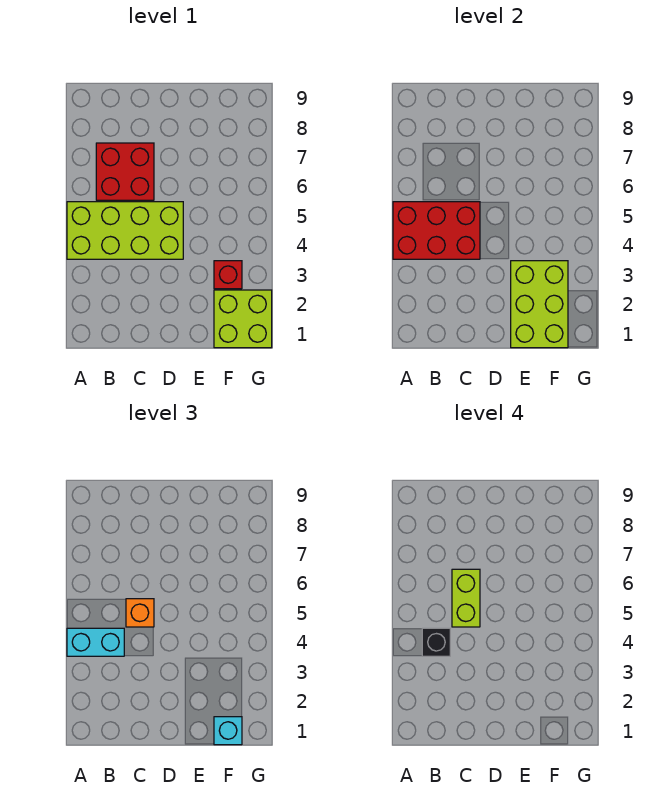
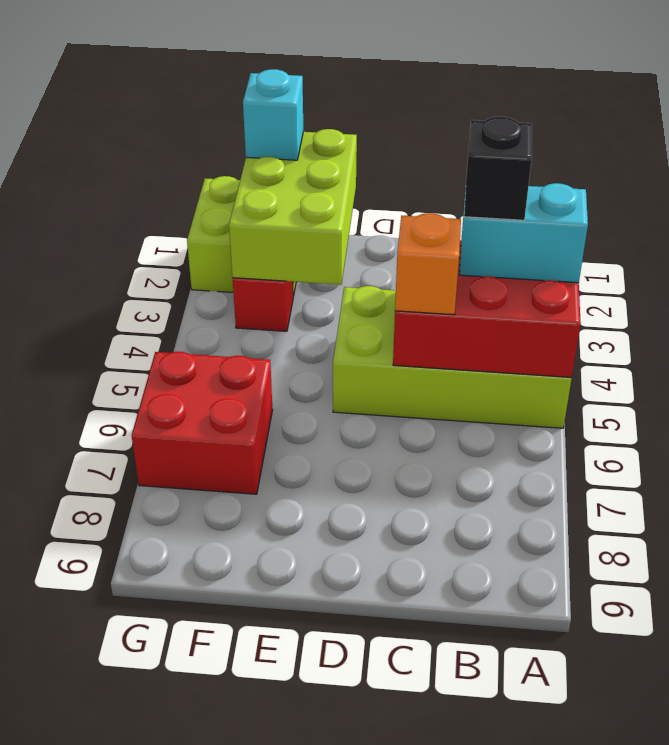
red 2x2 brick [96,143,154,200] -> red 2x2 brick moved to [132,352,273,494]
lime 1x2 brick [452,569,480,627] -> none

